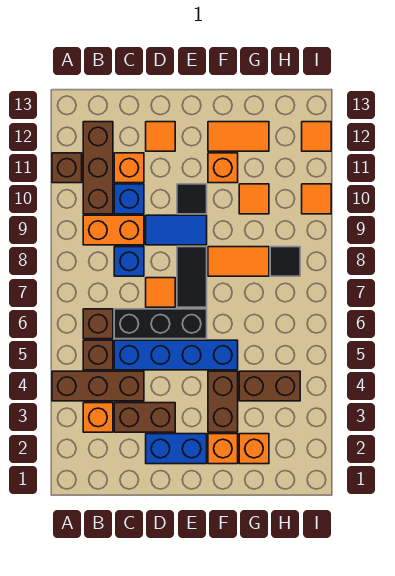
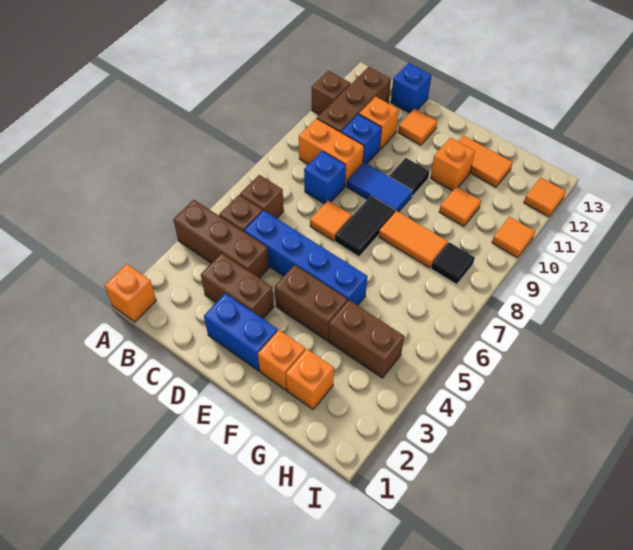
orange 1x1 brick [83,403,113,432] -> orange 1x1 brick moved to [104,264,156,322]
black 1x3 brick [114,309,207,339] -> none
none -> blue 1x1 brick [391,63,431,113]
brown 1x2 brick [208,371,238,432] -> brown 1x2 brick turned to [275,265,347,341]

